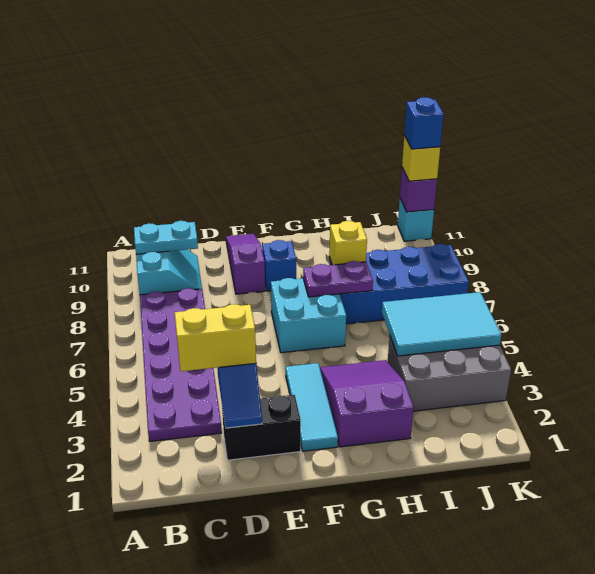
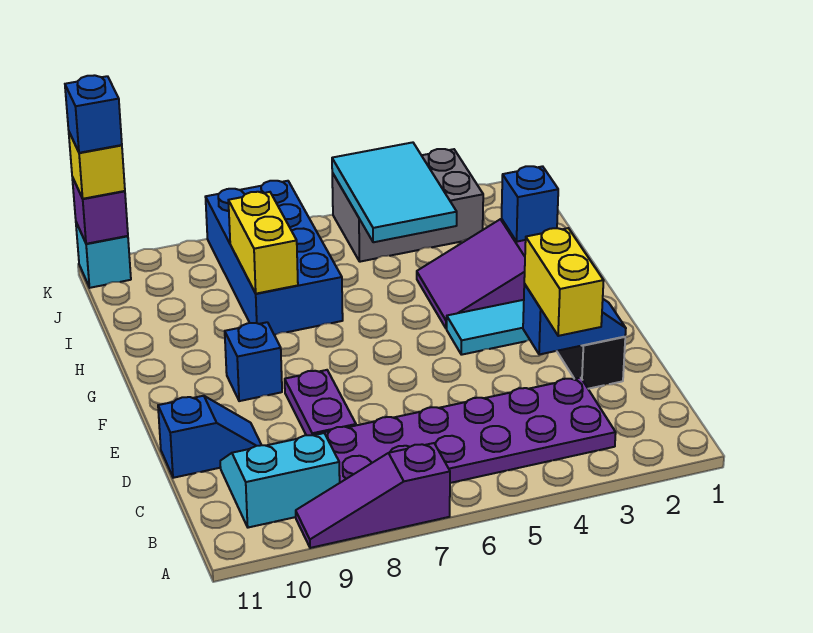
cyan 1x2 plate [134,221,198,254] -> none
none -> blue 1x2 slope [158,396,261,478]
purple 1x3 slope [226,234,265,294] -> purple 1x3 slope moved to [296,443,450,548]
cyan 2x2 brick [271,278,346,353] -> none
purple 1x2 plate [303,261,373,297] -> purple 1x2 plate moved to [285,370,356,435]
none -> blue 1x1 brick [502,166,558,242]
yellow 1x1 brick [329,221,367,265] -> yellow 1x2 brick [228,192,298,294]
grey 2x3 brick [388,336,511,411] -> grey 2x3 brick turned to [332,149,483,262]

